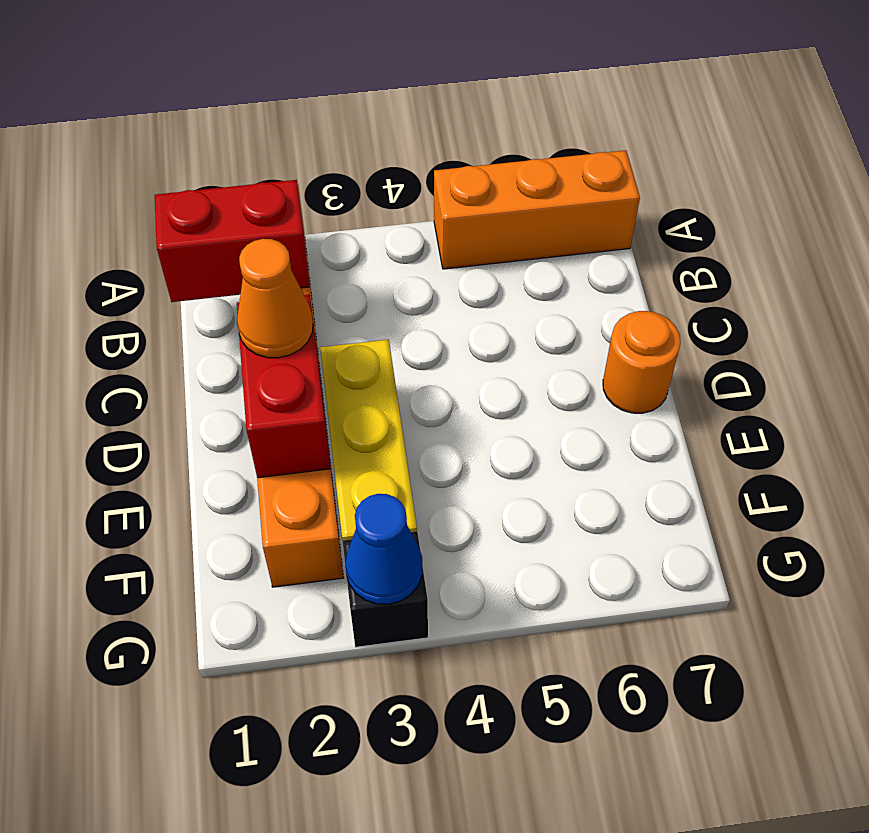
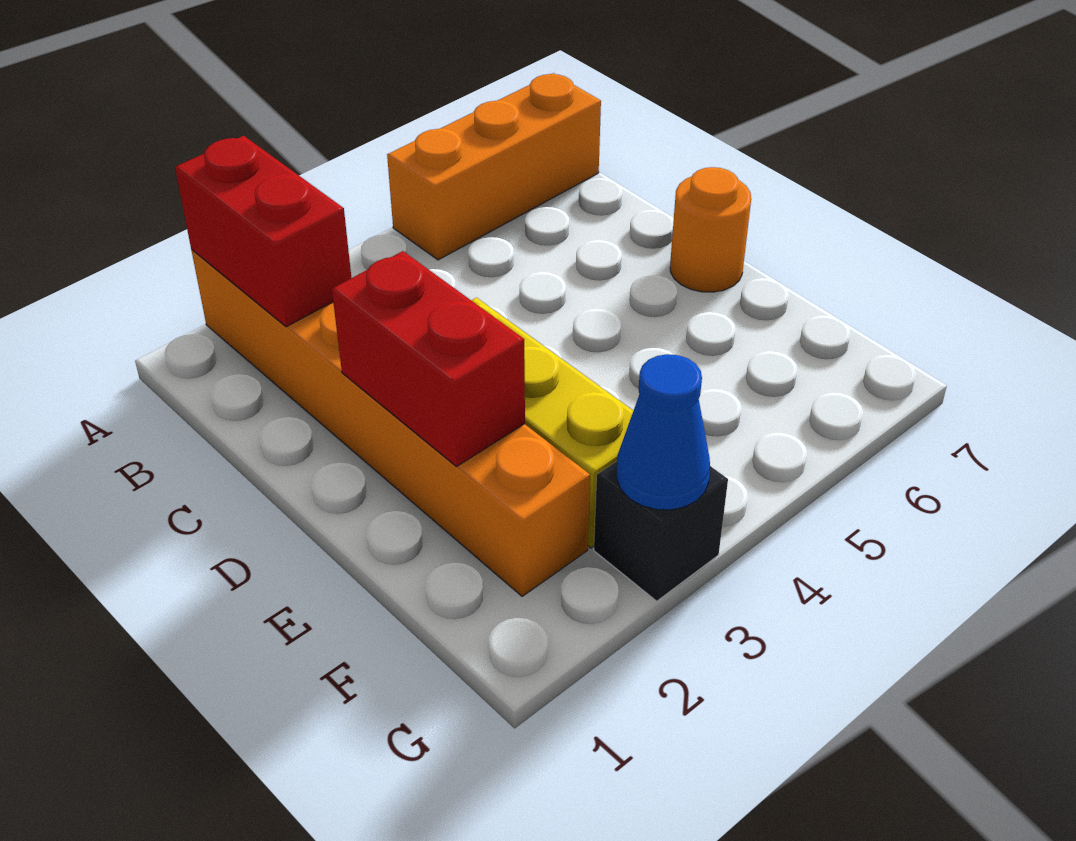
red 1x2 brick [155,180,310,302] -> red 1x2 brick turned to [175,136,351,327]
orange 1x1 cone [237,239,313,358] -> none

